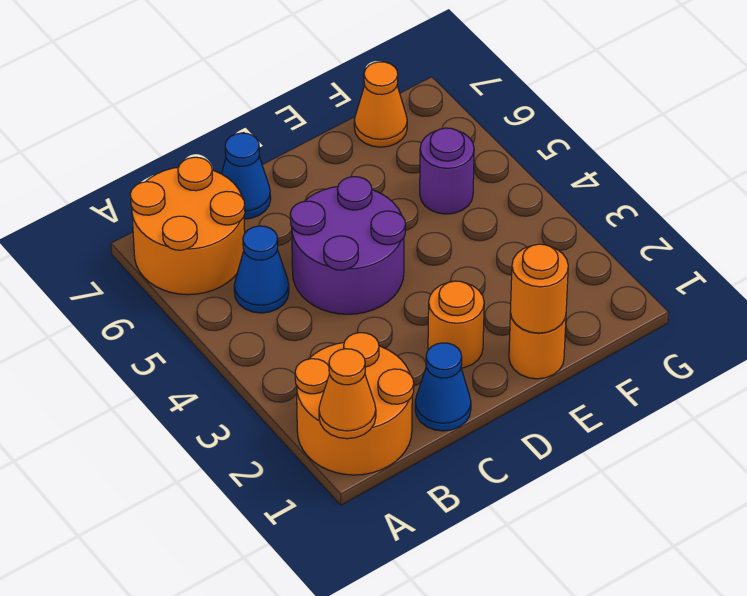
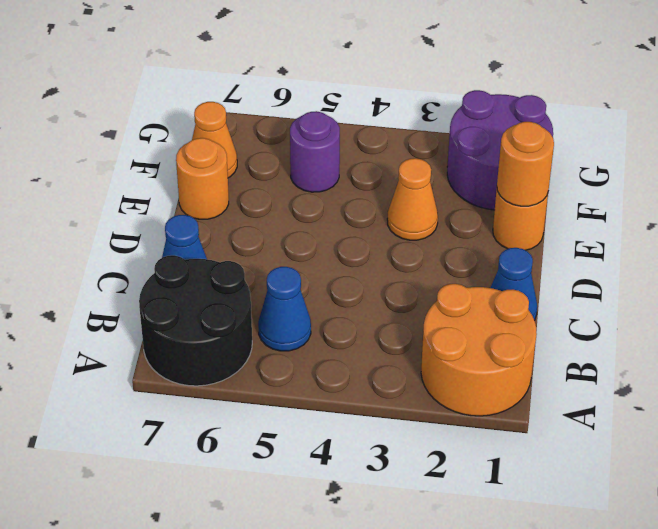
orange 1x1 cone [319,349,376,439] -> orange 1x1 cone moved to [387,158,438,240]
orange 2x2 round brick [130,157,245,295] -> black 2x2 round brick [139,255,252,386]
purple 2x2 round brick [290,177,405,314] -> purple 2x2 round brick moved to [447,90,553,210]
orange 1x1 round brick [428,281,484,368] -> orange 1x1 round brick moved to [176,138,229,219]

